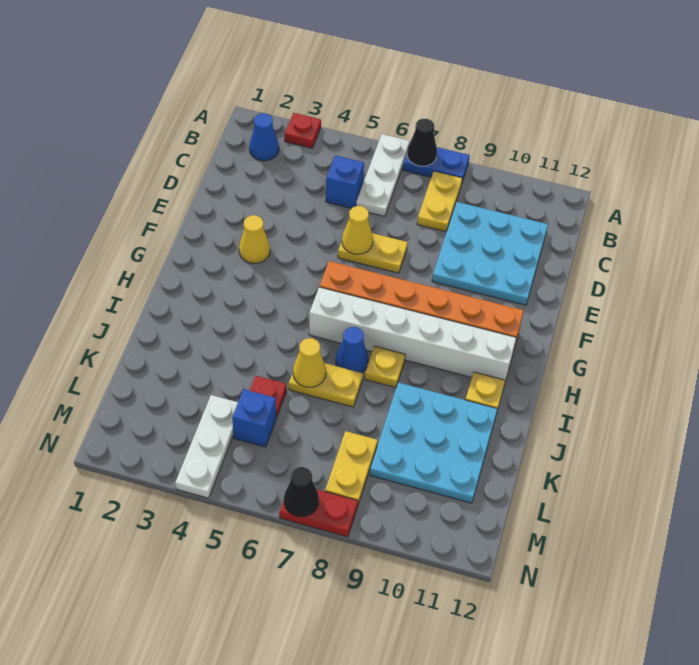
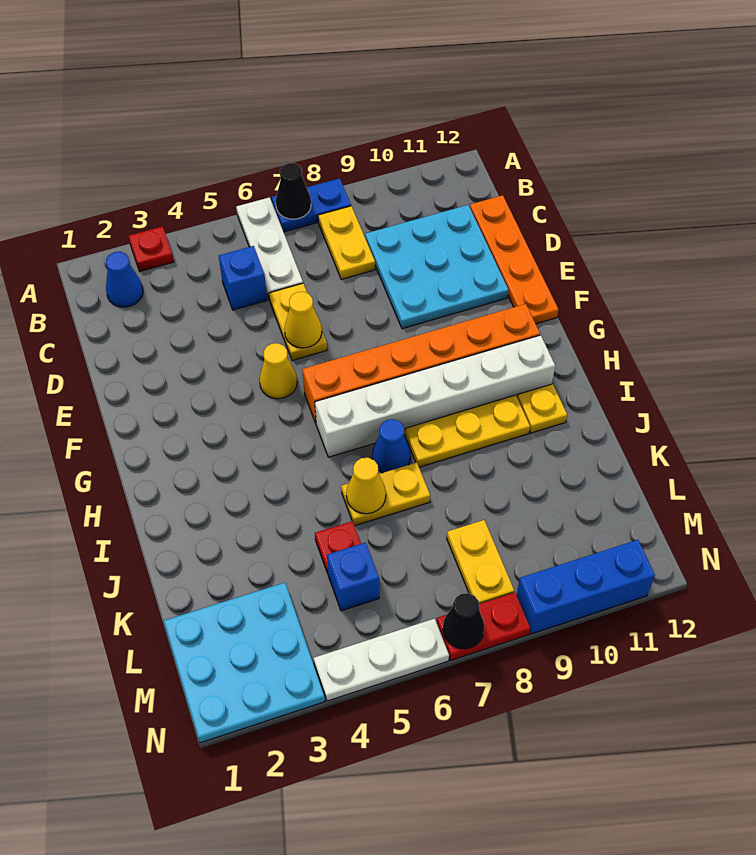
none -> orange 1x4 plate [470,195,558,324]
yellow 1x2 plate [338,233,408,273] -> yellow 1x2 plate turned to [269,283,327,361]
yellow 1x1 cone [239,215,270,263] -> yellow 1x1 cone moved to [259,343,297,399]
yellow 1x1 plate [365,346,405,388] -> yellow 1x3 plate [405,395,530,467]
cyan 3x3 plate [370,383,498,503] -> cyan 3x3 plate moved to [164,583,325,743]
white 1x3 plate [175,395,238,498] -> white 1x3 plate turned to [314,619,449,701]
none -> blue 1x3 brick [517,540,655,634]

